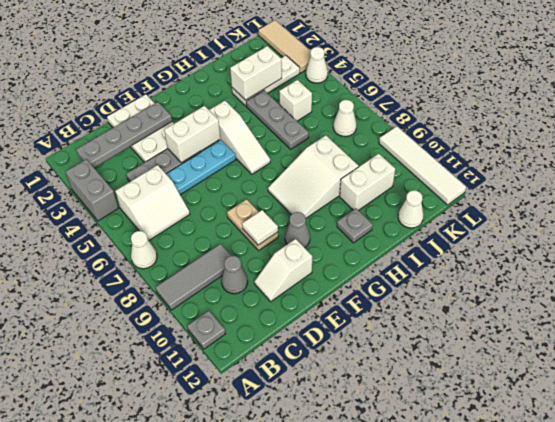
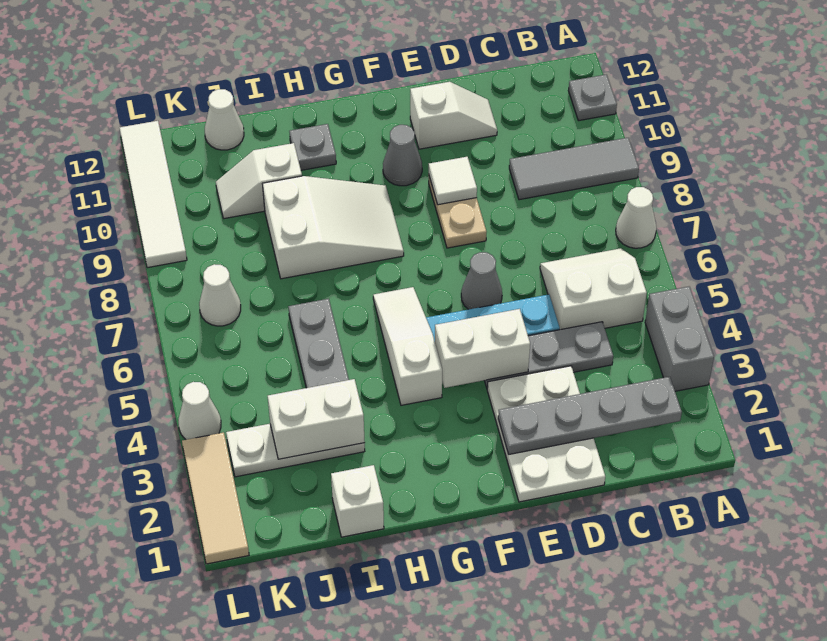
grey 1x1 cone [221,256,248,294] -> grey 1x1 cone moved to [461,252,502,309]
white 1x2 brick [340,154,395,210] -> white 1x2 slope [216,143,302,219]
white 1x1 brick [279,80,312,121] -> white 1x1 brick moved to [331,465,384,537]

